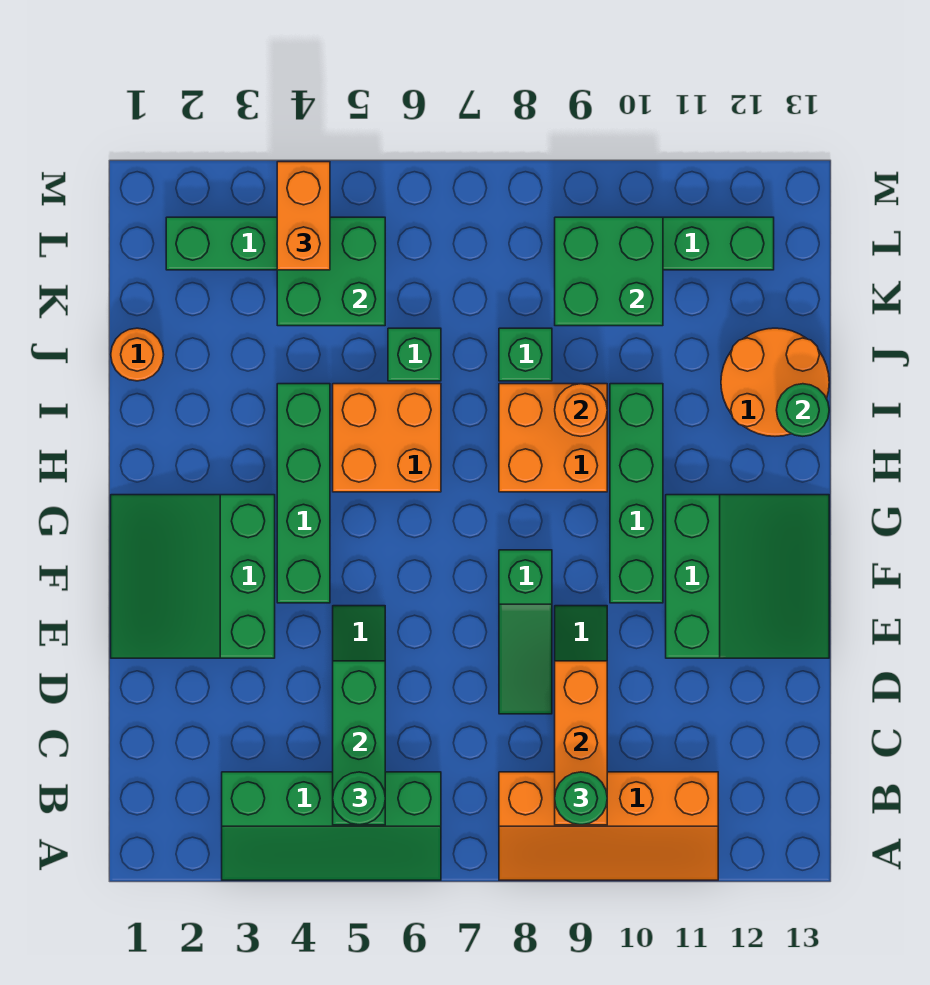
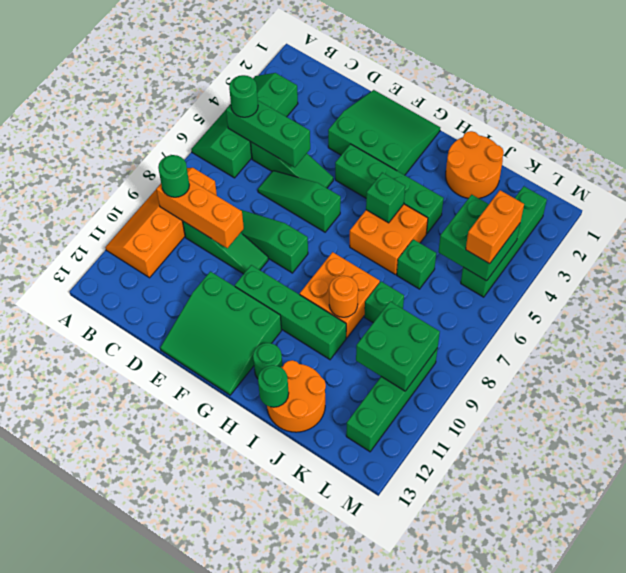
none -> green 1x3 slope [258,171,341,232]
none -> green 1x1 brick [366,173,405,223]
none -> green 1x1 round brick [253,343,282,379]
orange 1x1 round brick [111,328,164,381] -> orange 2x2 round brick [446,131,504,198]
orange 1x2 brick [277,162,330,270] -> orange 1x2 brick turned to [466,190,524,264]

